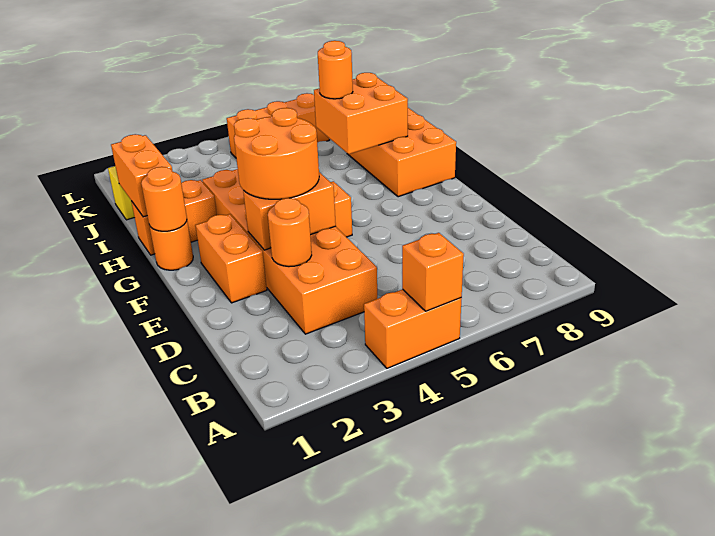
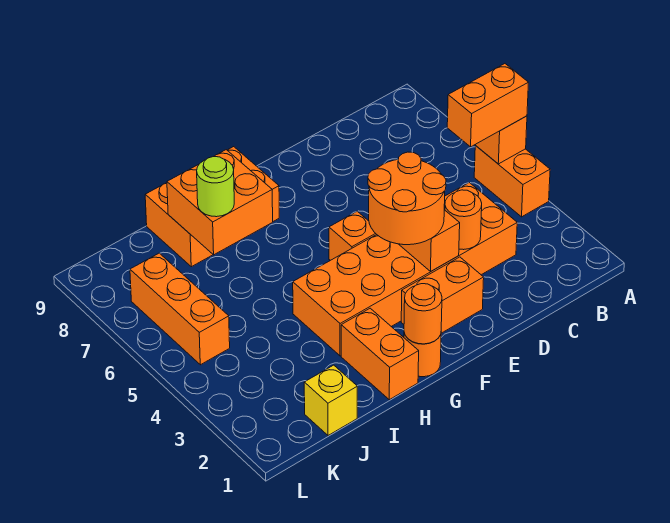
orange 1x2 brick [111,134,172,217] -> orange 1x2 brick moved to [447,64,528,147]
orange 1x1 round brick [318,41,353,99] -> lime 1x1 round brick [197,157,234,217]

